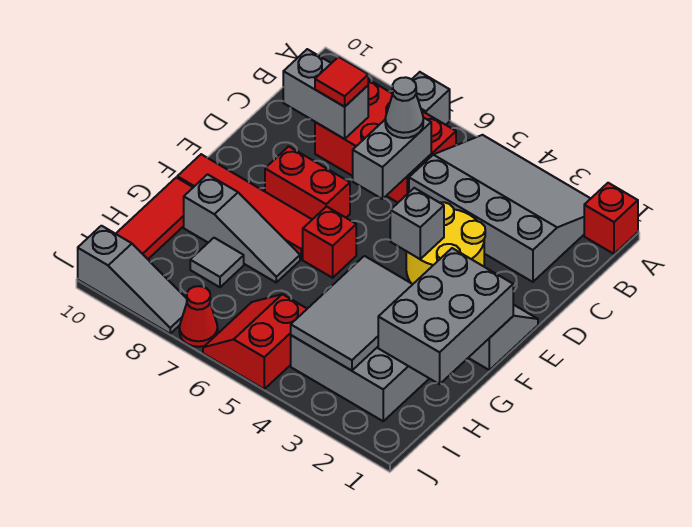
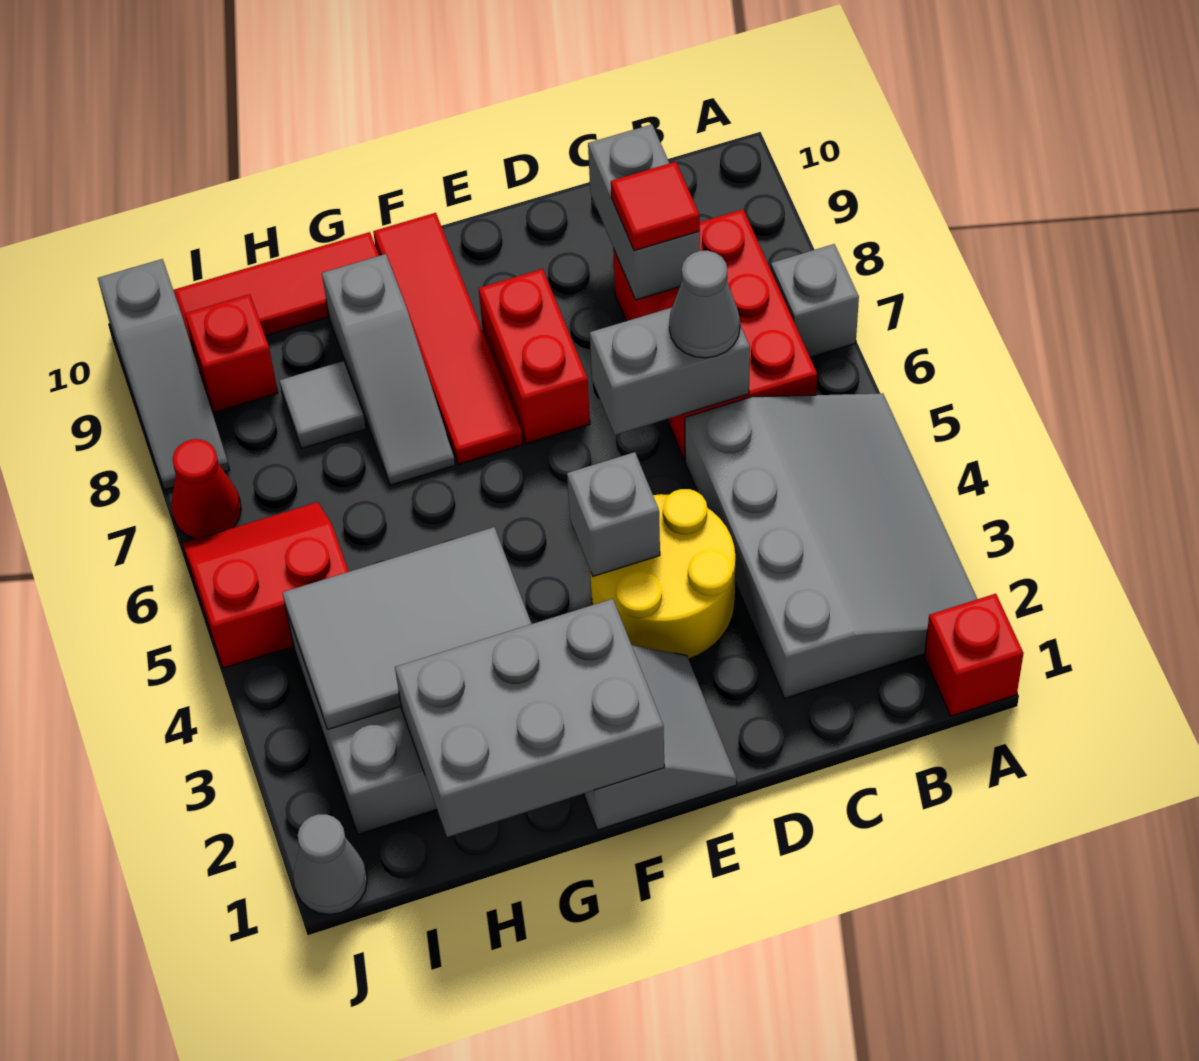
red 1x1 brick [303,206,356,278] -> red 1x1 brick moved to [185,294,278,412]
none -> grey 1x1 cone [293,814,367,915]

